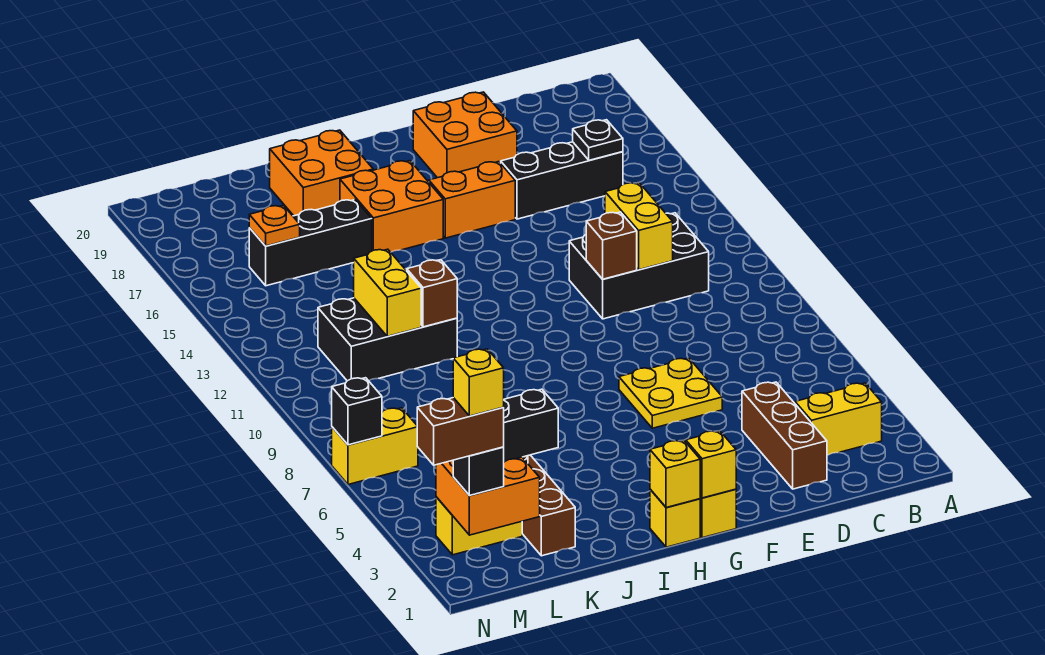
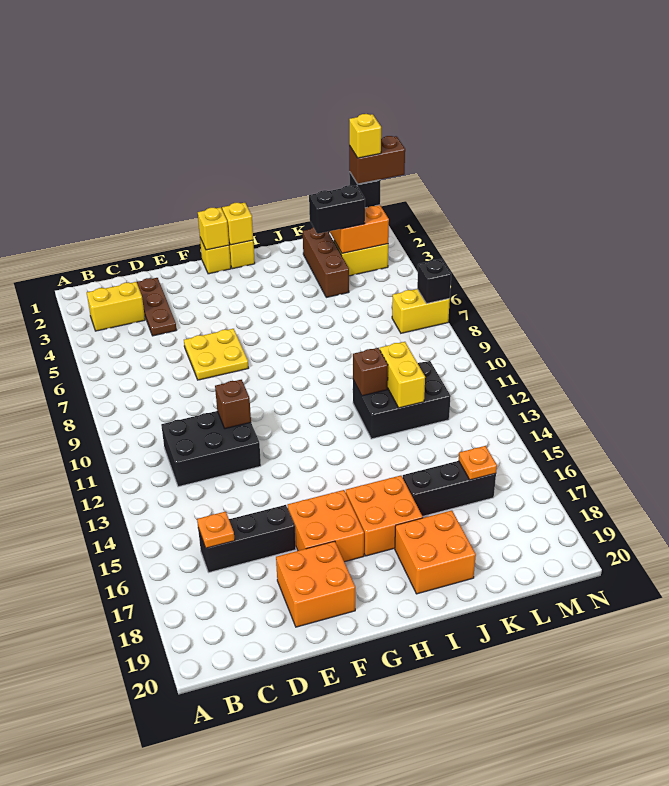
black 1x1 plate [573,120,623,160] -> orange 1x1 plate [197,512,235,548]
brown 1x3 brick [742,382,827,489] -> brown 1x3 plate [137,278,176,336]
yellow 1x2 brick [605,183,673,270] -> none
orange 1x2 brick [429,162,515,238] -> orange 2x2 brick [287,490,364,562]

